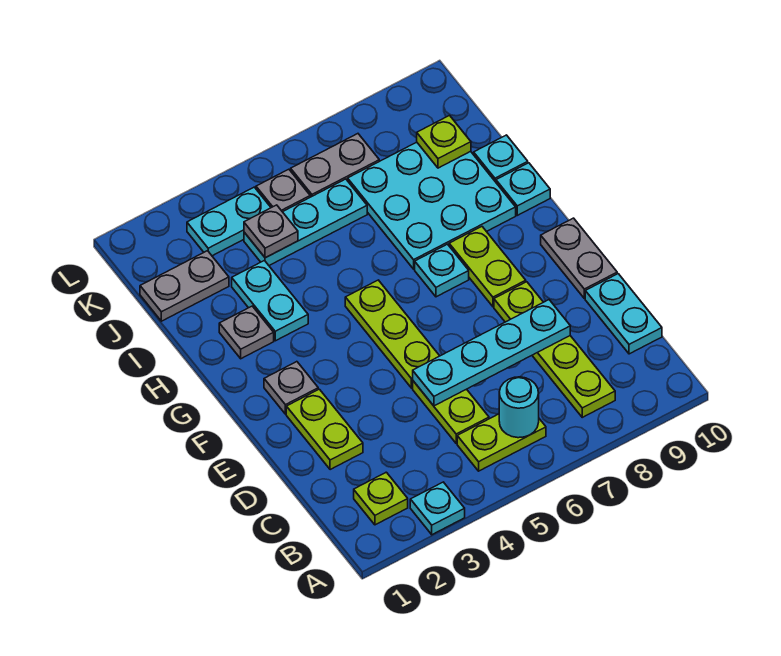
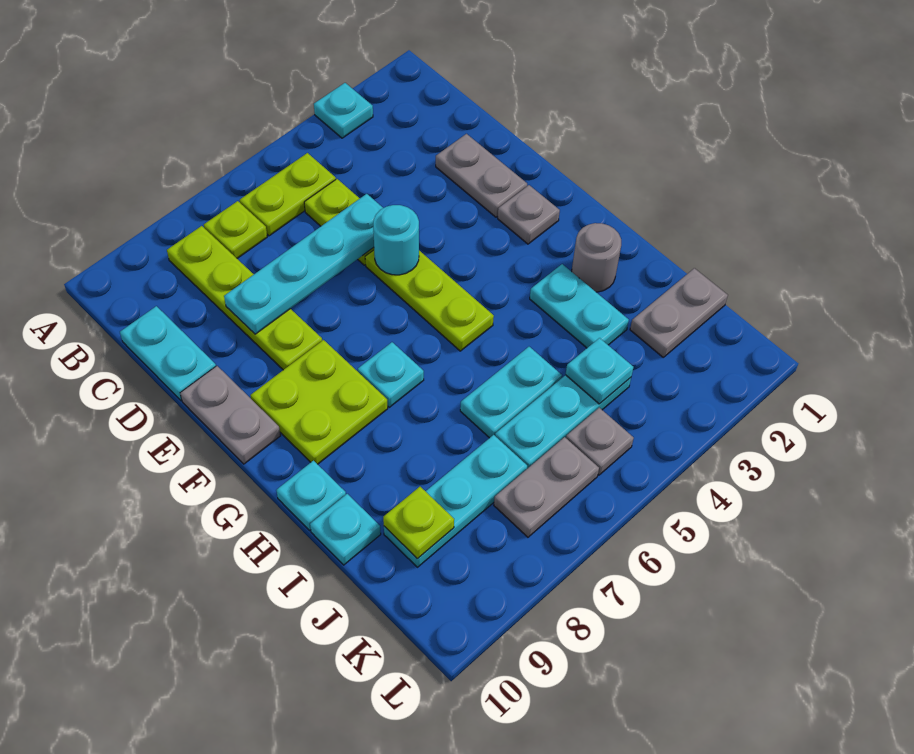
lime 1x1 plate [354,472,408,525] -> lime 1x1 plate moved to [204,201,267,258]
cyan 1x1 round brick [499,377,539,438] -> cyan 1x1 round brick moved to [373,205,419,275]
lime 1x2 plate [286,389,363,470] -> grey 1x2 plate [436,134,527,217]
lime 1x2 plate [449,227,526,307] -> lime 2x2 plate [250,340,388,464]
grey 1x1 plate [219,306,274,359] -> grey 1x1 round brick [572,223,621,292]
cyan 3x3 plate [348,142,516,269] -> cyan 1x3 plate [384,435,527,567]
grey 1x1 plate [244,205,298,258] -> cyan 1x1 plate [566,338,633,404]
cyan 1x2 plate [187,187,271,256] -> cyan 1x2 plate moved to [460,347,562,438]

